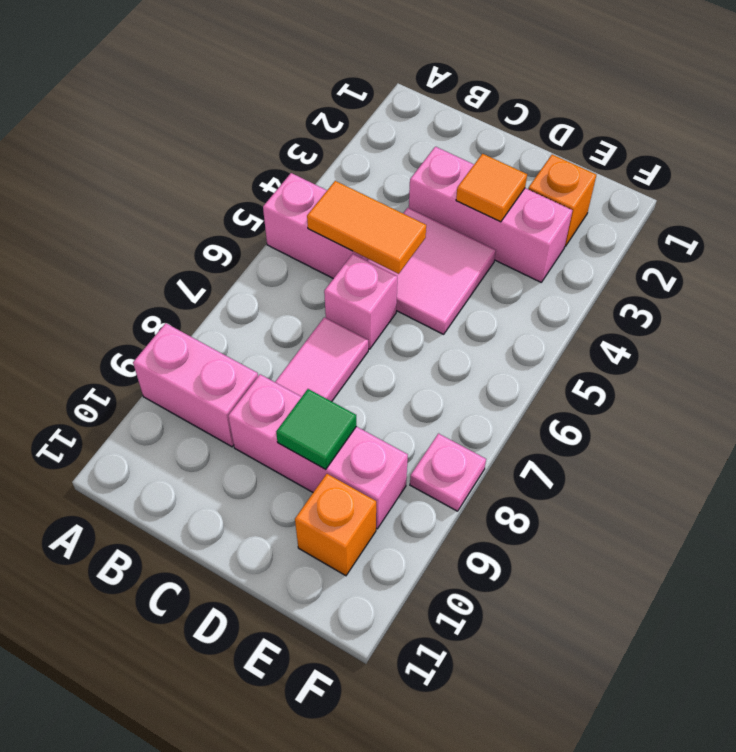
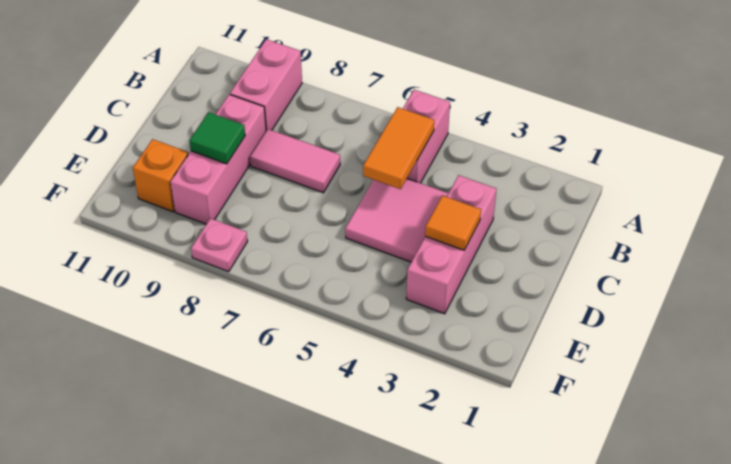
pink 1x1 brick [324,254,397,349] -> none
orange 1x1 brick [528,155,596,246] -> none

